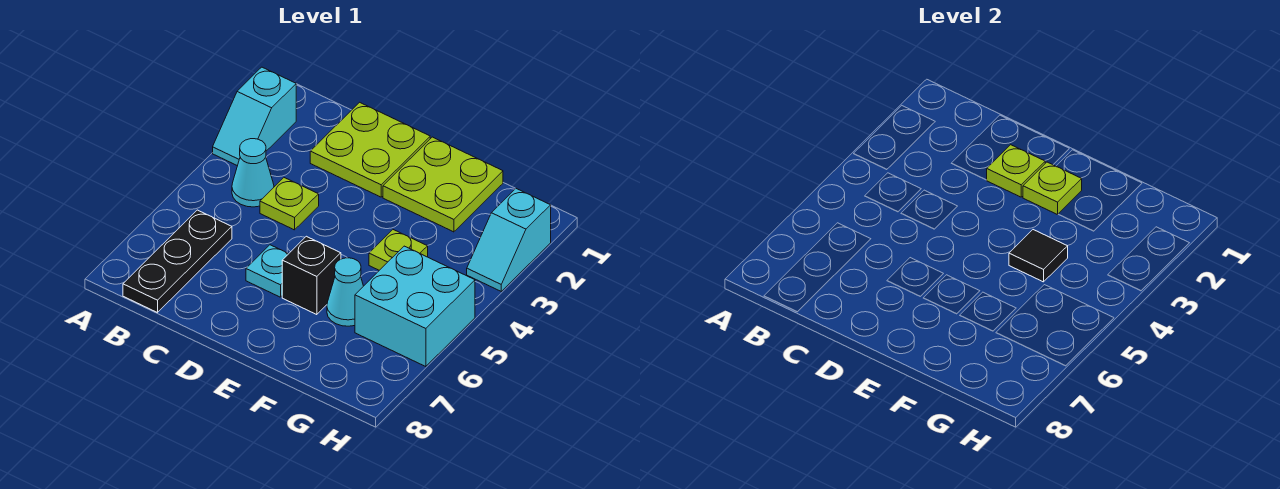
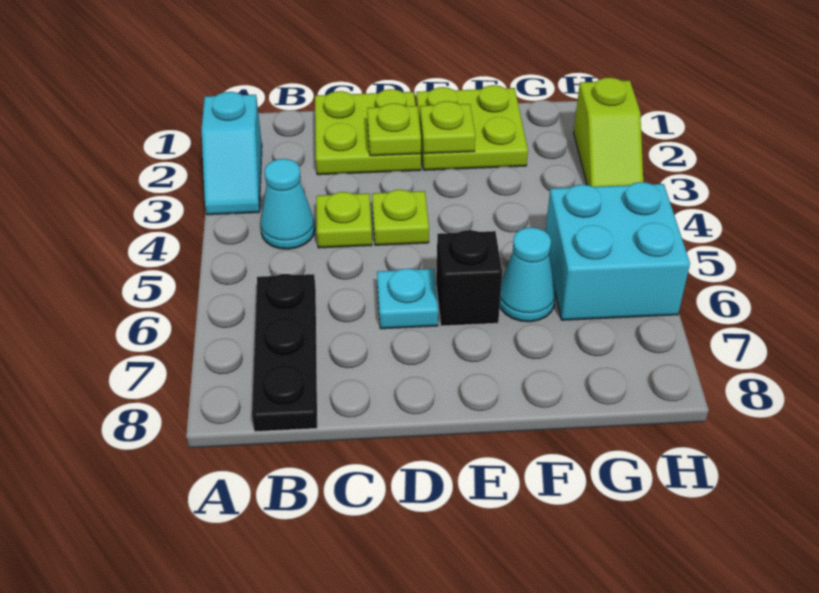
lime 1x1 plate [369,230,428,270] -> lime 1x1 plate moved to [372,190,429,245]
black 1x1 tile [1009,230,1068,282] -> none
cyan 1x2 slope [467,189,551,291] -> lime 1x2 slope [574,78,643,187]

